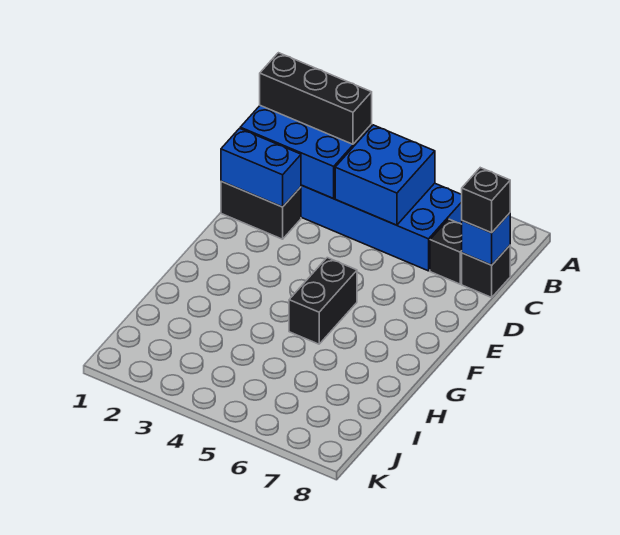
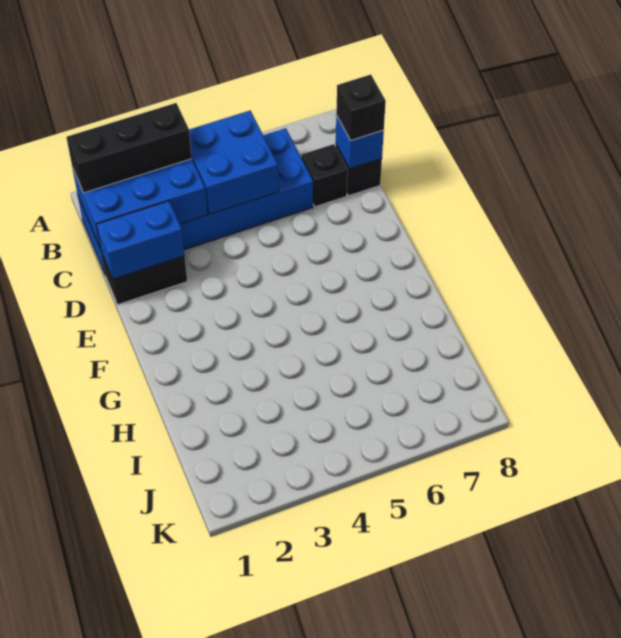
black 1x2 brick [289,258,357,344] -> none

